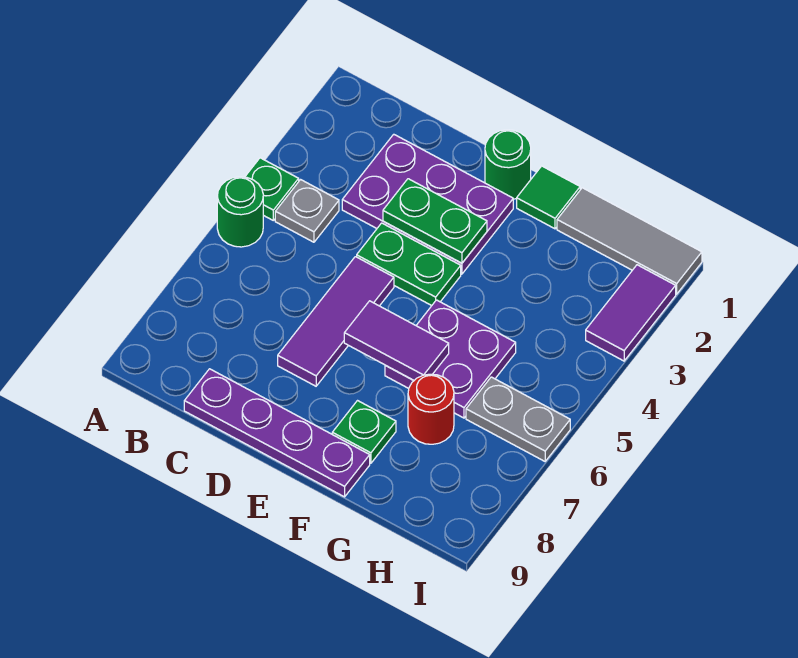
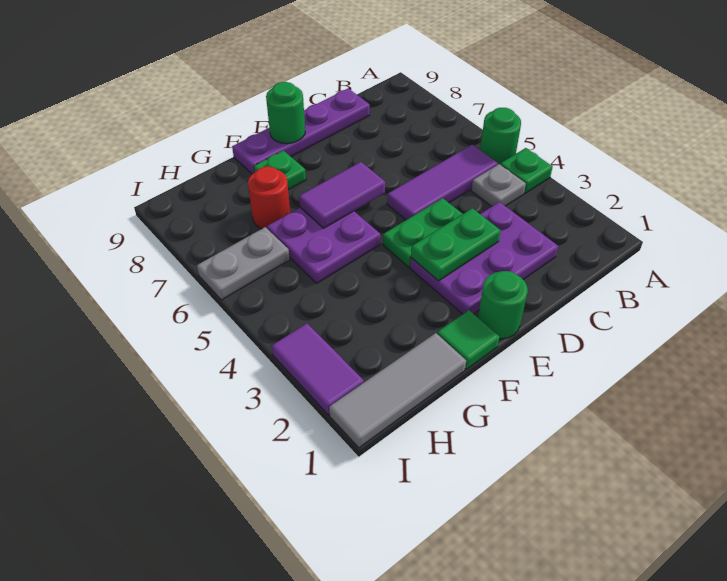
purple 1x3 tile [278,257,394,386] -> purple 1x3 tile turned to [387,145,498,220]
none -> green 1x1 round brick [266,82,305,144]

